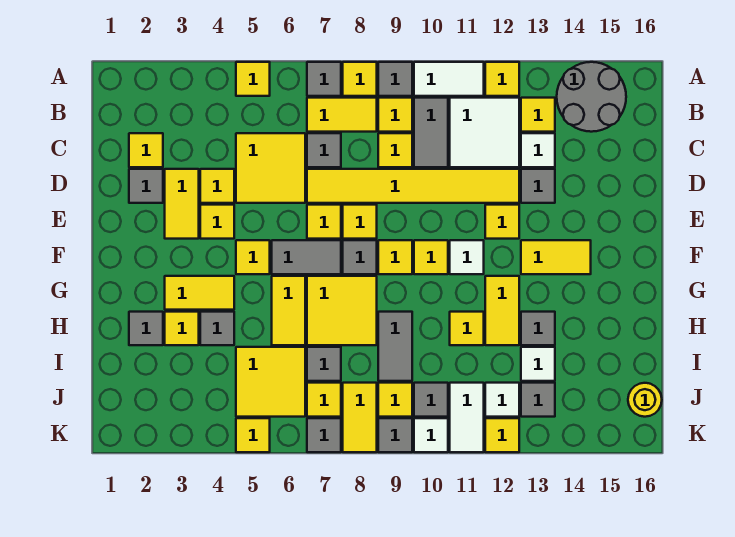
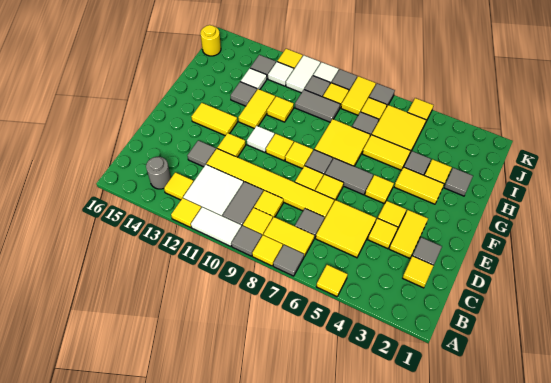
grey 2x2 round brick [557,62,626,132] -> grey 1x1 round brick [146,157,171,189]
white 1x1 tile [521,133,555,167] -> none
yellow 1x2 tile [272,276,305,345] -> yellow 1x2 tile turned to [362,135,411,170]
grey 1x2 tile [378,312,412,381] -> grey 1x2 tile turned to [295,90,340,122]

